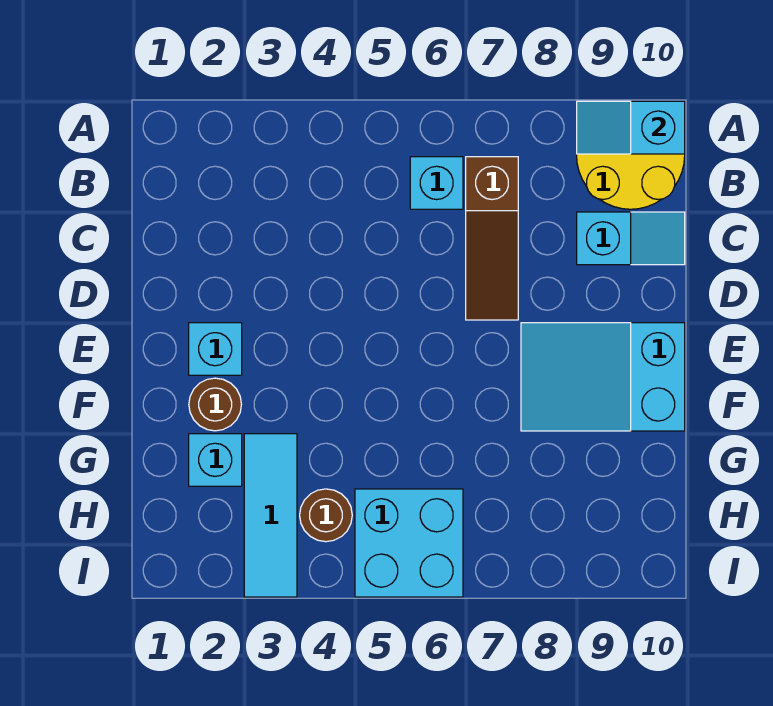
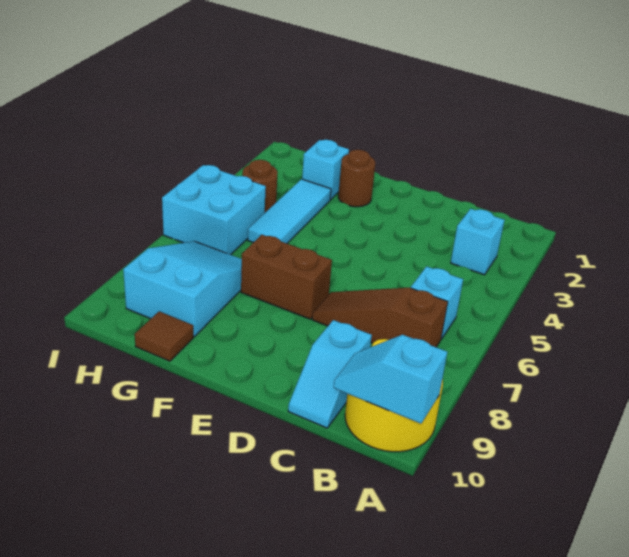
cyan 1x2 slope [577,101,685,154] -> cyan 1x2 slope turned to [334,335,447,424]
cyan 1x1 brick [189,323,242,375] -> cyan 1x1 brick moved to [451,209,505,275]
none -> brown 1x2 brick [241,235,332,319]
cyan 2x3 slope [521,323,685,431] -> cyan 2x3 slope moved to [123,241,242,337]
cyan 1x3 tile [244,434,297,597] -> cyan 1x3 tile turned to [248,179,331,243]
none -> brown 1x1 tile [135,311,193,361]

